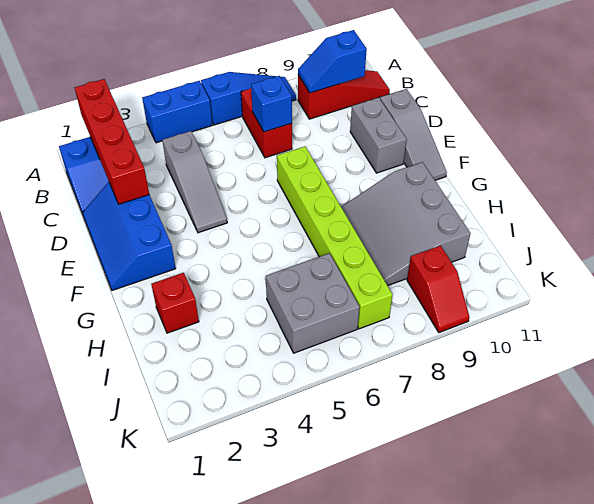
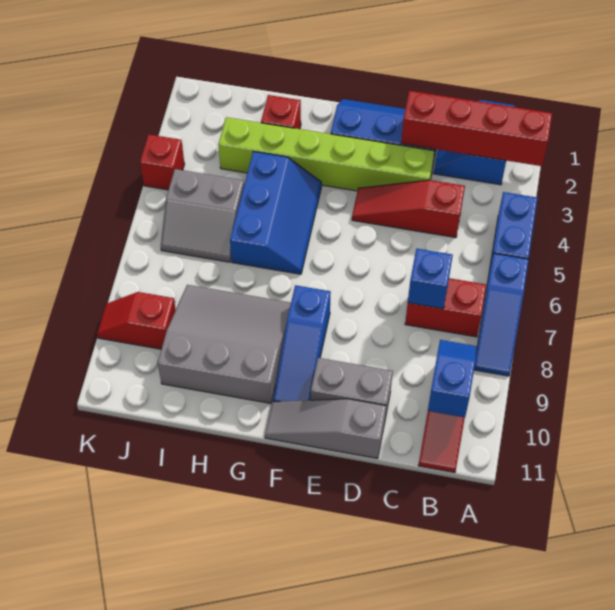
grey 1x3 slope [162,131,227,233] -> red 1x3 slope [352,180,465,238]
lime 1x6 brick [277,147,393,329] -> lime 1x6 brick moved to [218,117,435,191]
none -> blue 1x3 slope [273,285,331,402]
none -> blue 2x3 slope [230,151,322,274]
grey 2x2 brick [266,253,359,353] -> grey 2x2 slope [161,169,244,262]
none -> red 1x1 brick [140,135,184,190]

